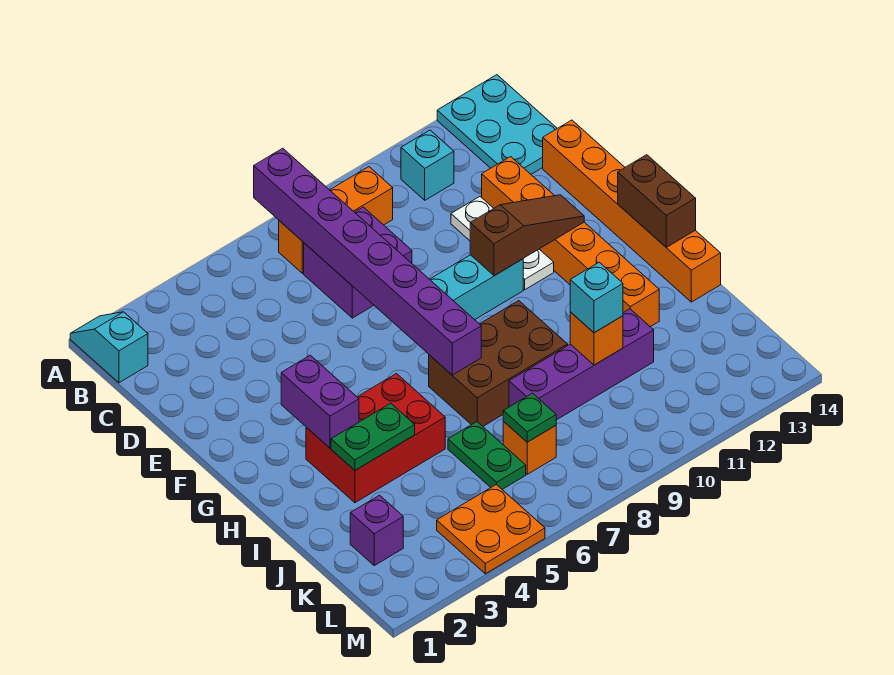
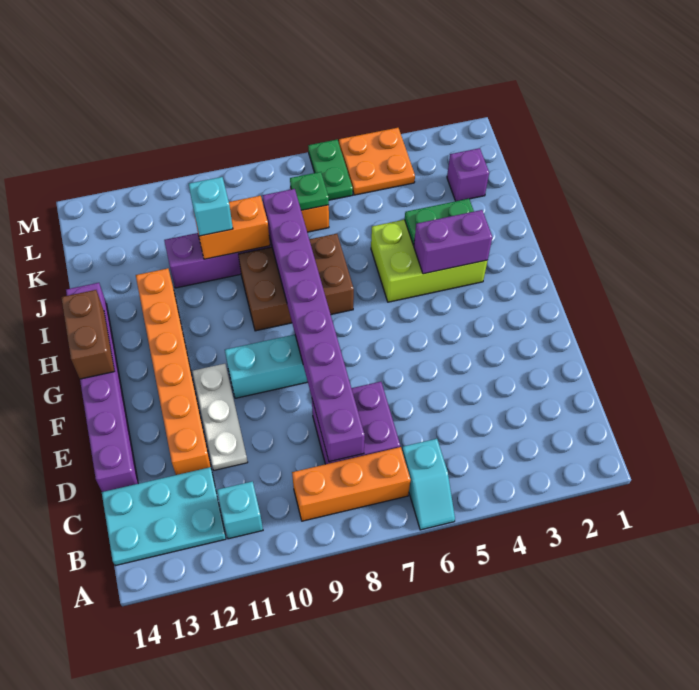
cyan 1x2 slope [70,312,148,383] -> cyan 1x2 slope moved to [402,439,455,530]
purple 1x8 brick [254,148,481,375] -> purple 1x8 brick moved to [262,189,365,462]
cyan 2x3 plate [437,75,557,174] -> cyan 2x3 plate turned to [102,467,226,566]
orange 1x6 brick [543,120,721,302] -> purple 1x6 brick [66,283,138,492]
brown 1x3 slope [470,195,584,276] -> none
purple 1x2 brick [281,355,359,448] -> purple 1x2 brick turned to [414,210,492,274]
red 2x3 brick [306,374,445,503] -> lime 2x3 brick [371,220,488,302]
green 1x2 plate [448,422,526,489] -> green 1x2 plate moved to [308,140,353,200]
orange 1x1 brick [570,312,623,365] -> orange 1x2 brick [194,196,270,259]

